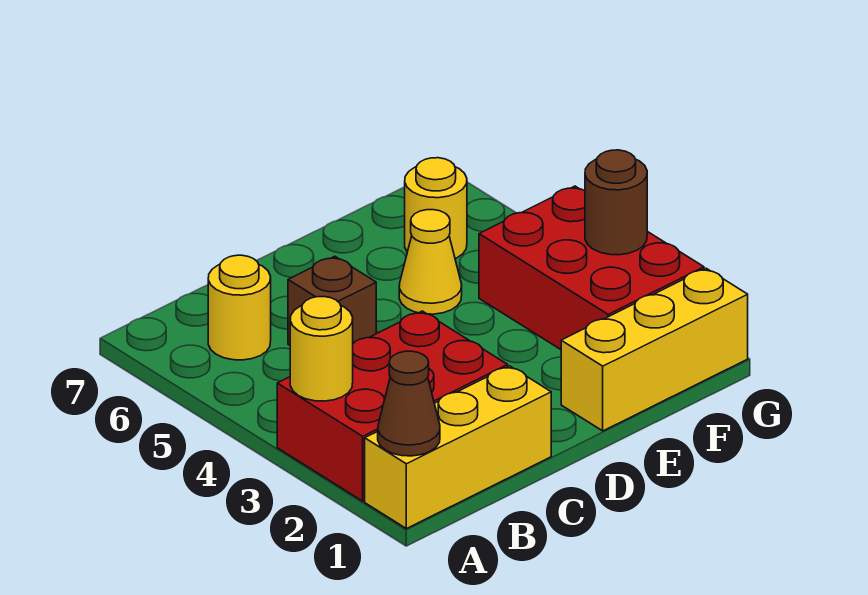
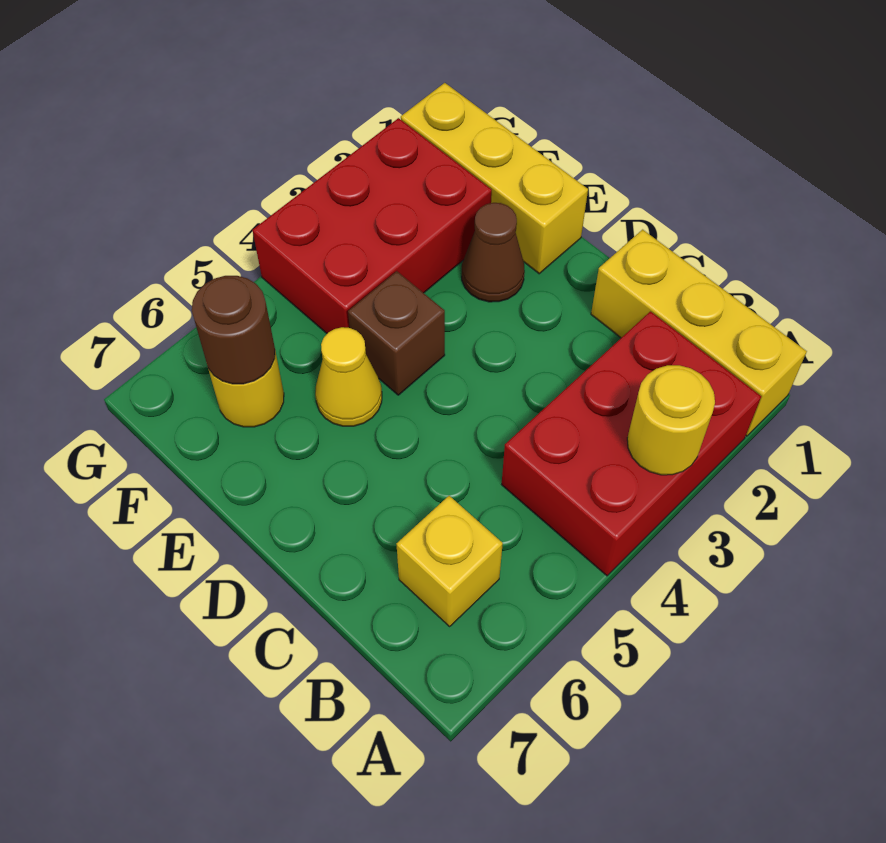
brown 1x1 cone [378,351,440,456] -> brown 1x1 cone moved to [462,203,525,302]
red 2x3 brick [277,311,508,501] -> red 2x3 brick turned to [502,312,761,576]
yellow 1x1 round brick [208,255,271,360] -> yellow 1x1 brick [396,496,503,626]
brown 1x1 brick [288,256,376,345] -> brown 1x1 brick moved to [348,271,445,395]
brown 1x1 round brick [585,150,647,255] -> brown 1x1 round brick moved to [192,276,275,384]

